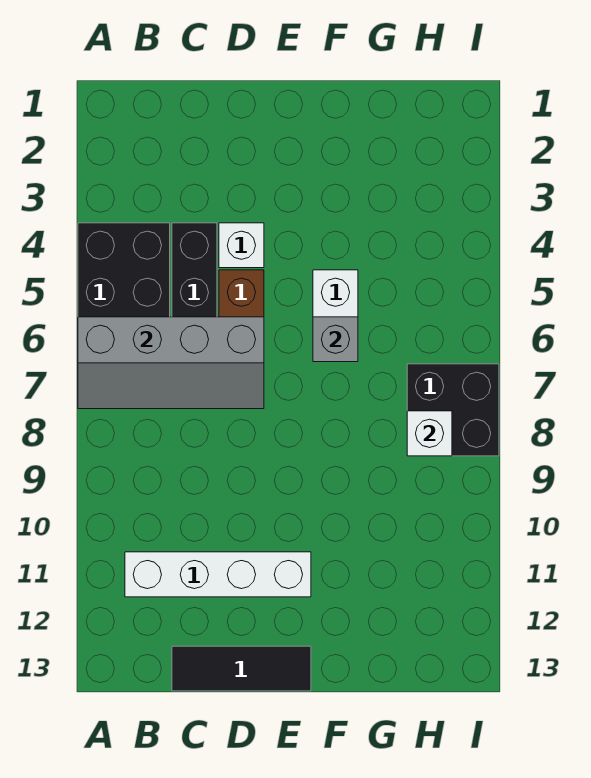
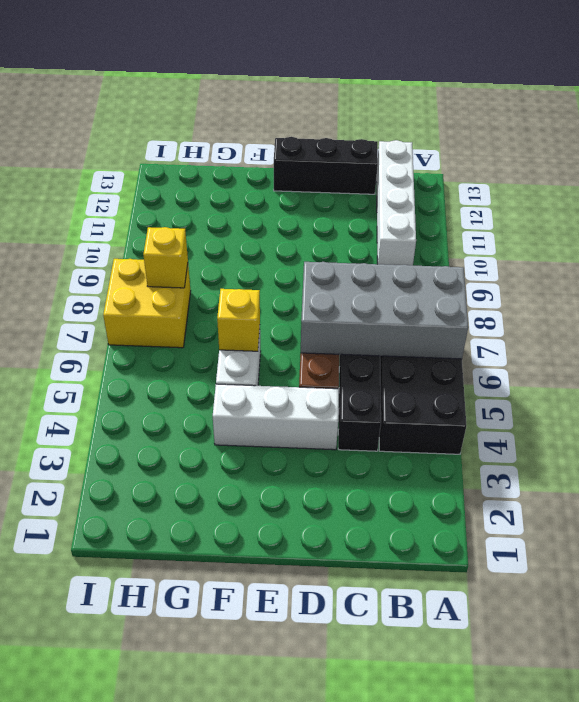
grey 2x4 slope [78,317,264,409] -> grey 2x4 brick [301,262,468,359]
white 1x4 brick [125,552,311,597] -> white 1x4 brick turned to [376,140,416,266]
black 1x3 tile [172,646,311,691] -> black 1x3 brick [274,137,378,194]
white 1x1 brick [219,223,264,268] -> white 1x3 brick [213,384,339,450]
grey 1x1 brick [313,317,358,362] -> yellow 1x1 brick [217,289,260,351]
black 2x2 brick [407,364,499,456] -> yellow 2x2 brick [103,259,191,348]
white 1x1 brick [407,411,452,456] -> yellow 1x1 brick [143,227,188,288]

